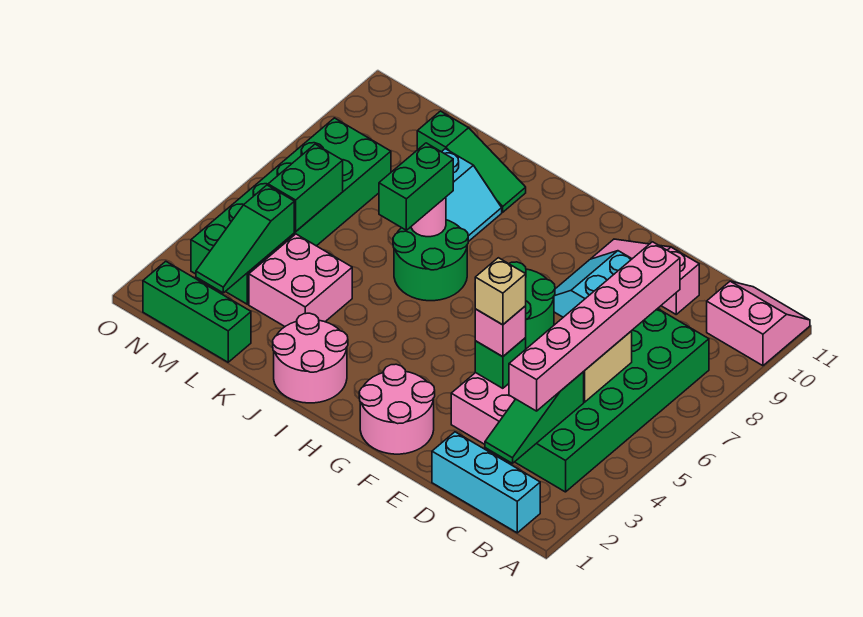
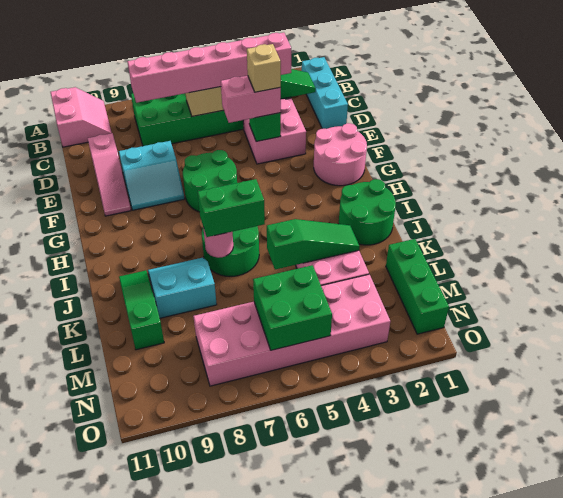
pink 2x2 slope [707,281,810,366] -> pink 2x2 slope turned to [51,87,112,147]
pink 1x1 brick [475,306,526,357] -> pink 1x2 brick [221,76,281,123]
pink 2x2 round brick [273,313,348,403] -> green 2x2 round brick [339,179,396,245]
green 1x3 slope [196,185,294,293] -> green 1x3 slope moved to [267,219,360,270]
green 2x6 brick [191,118,391,304] -> pink 2x6 brick [193,274,390,386]
green 1x2 brick [268,144,343,231] -> green 2x2 brick [253,265,332,350]

